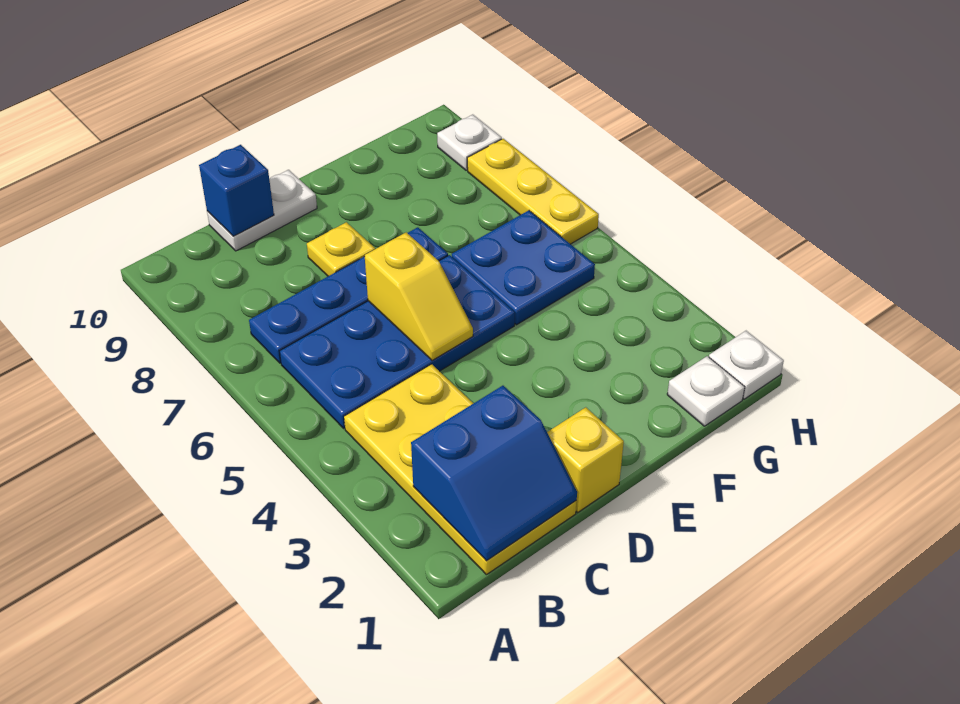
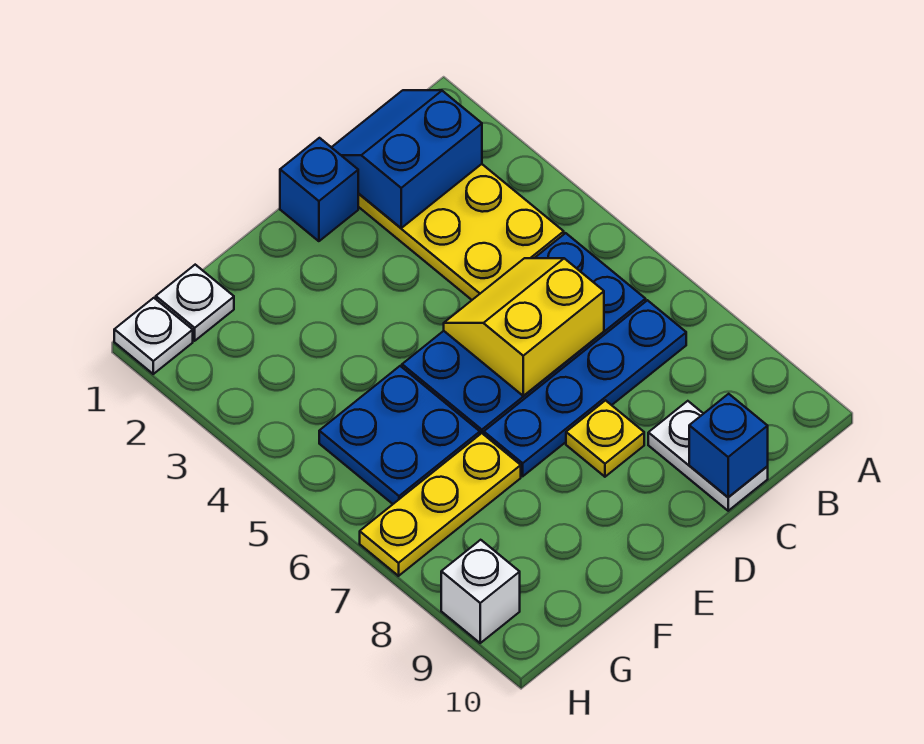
white 1x2 plate [207,170,317,251] -> white 1x2 plate turned to [648,401,768,511]
yellow 1x1 brick [547,407,624,512] -> blue 1x1 brick [280,138,358,241]
yellow 1x2 slope [364,232,473,360] -> yellow 2x2 slope [444,258,604,396]
yellow 1x3 plate [467,139,599,244] -> yellow 1x3 plate turned to [360,433,521,576]
white 1x1 plate [437,115,502,170] -> white 1x1 brick [441,540,520,643]

